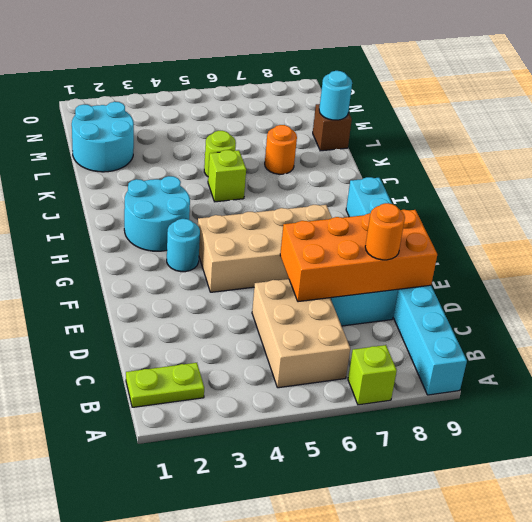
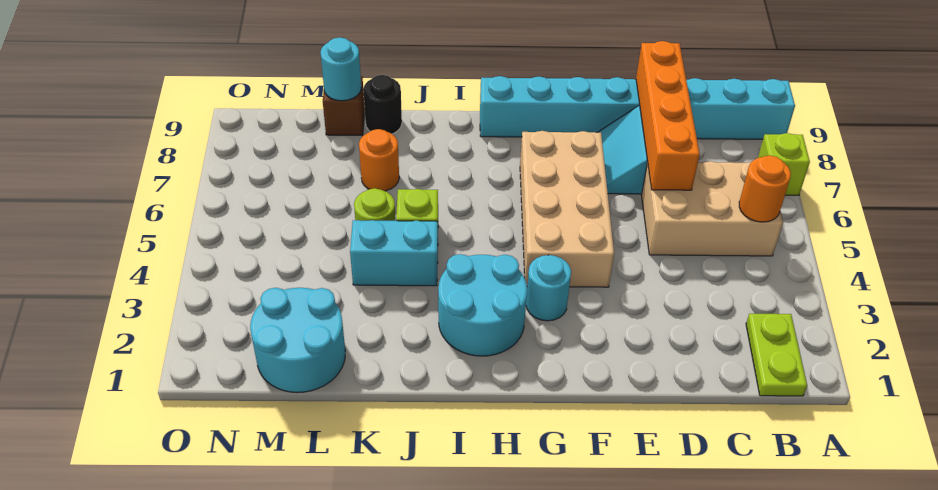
orange 2x4 brick [280,210,437,302] -> orange 1x4 brick [636,41,700,190]
orange 1x1 round brick [365,203,405,260] -> orange 1x1 round brick moved to [739,155,791,222]
none -> cyan 1x2 brick [350,220,438,286]
none -> black 1x1 round brick [363,75,402,134]

